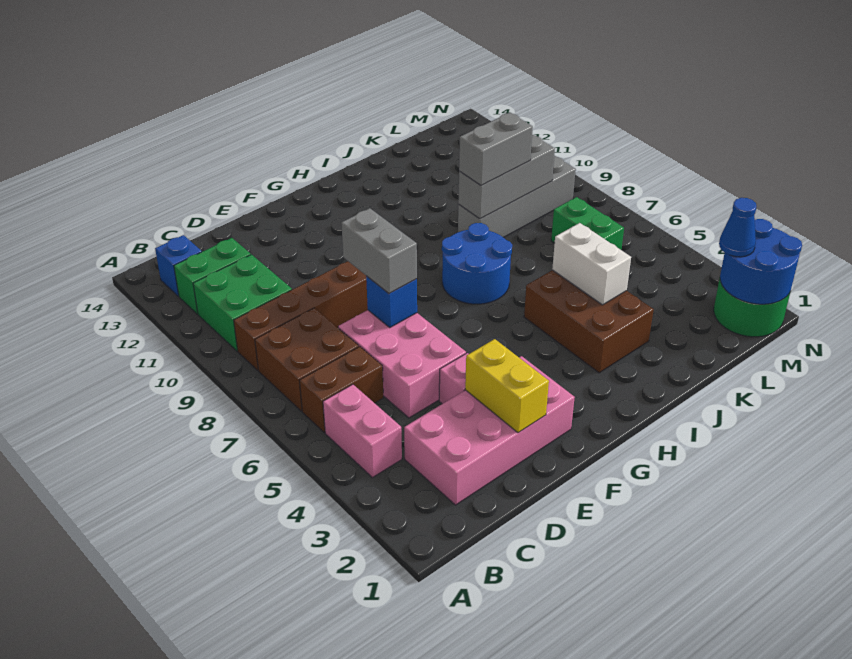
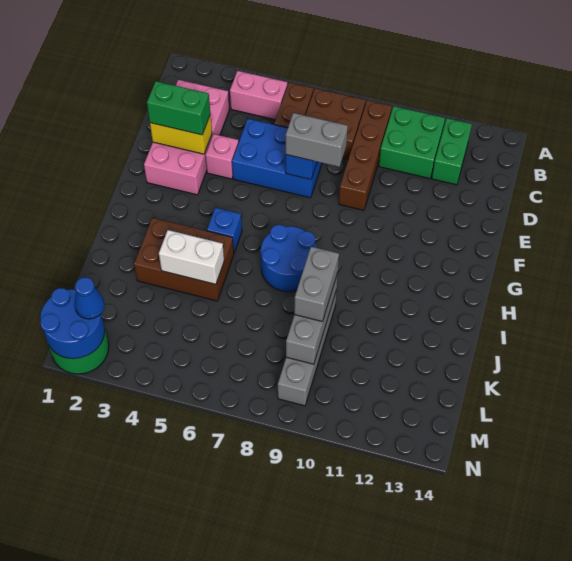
blue 1x1 brick [155,235,202,296] -> blue 1x1 brick moved to [207,208,242,253]
pink 2x3 brick [338,310,466,418] -> blue 2x3 brick [232,119,322,198]
green 1x2 brick [551,197,624,250] -> green 1x2 brick moved to [147,81,210,135]

